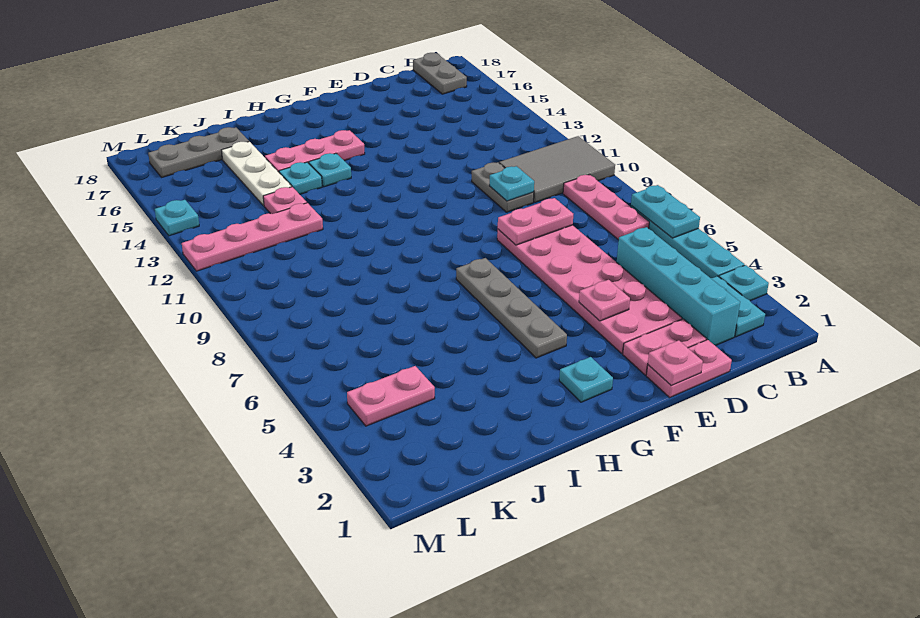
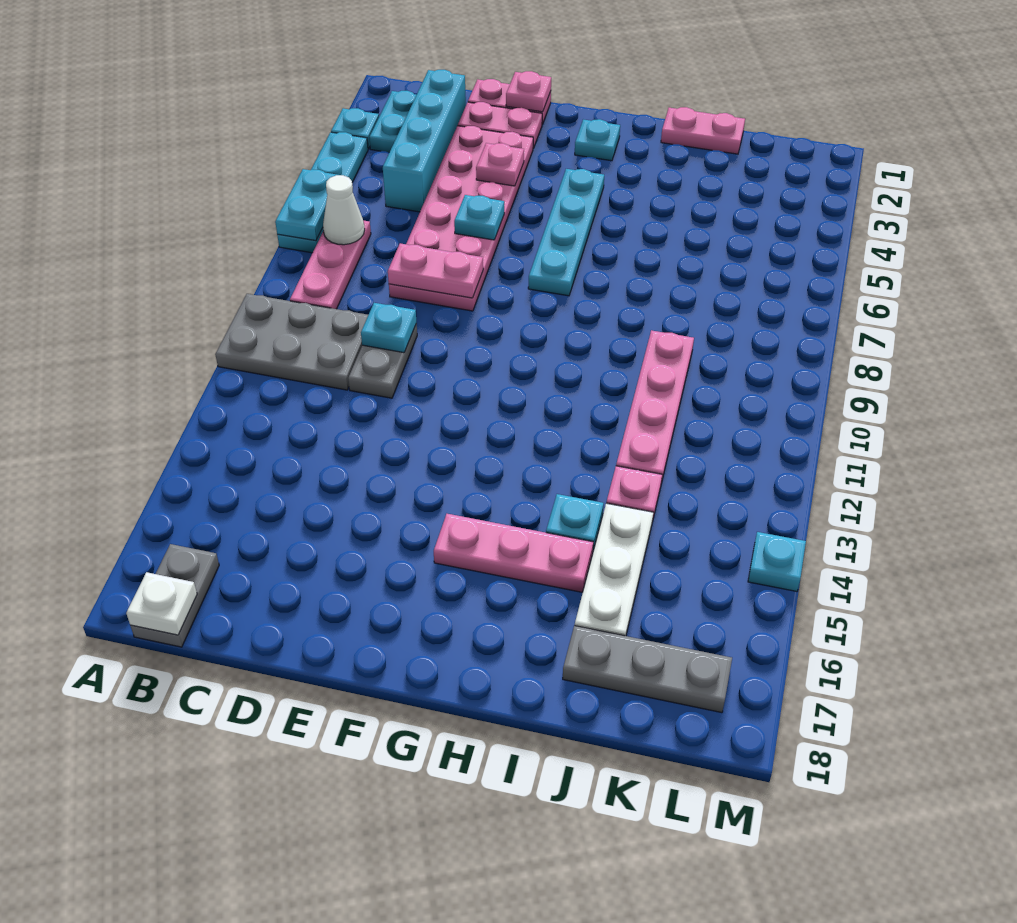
grey 2x3 tile [499,136,615,203] -> grey 2x3 plate [215,294,368,390]
none -> white 1x1 cone [323,175,365,245]
none -> white 1x1 plate [126,572,197,635]
grey 1x4 plate [456,258,567,358] -> cyan 1x4 plate [528,169,604,296]
cyan 1x1 plate [309,153,351,187] -> cyan 1x1 plate moved to [454,195,504,240]
pink 1x4 plate [182,203,323,271] -> pink 1x4 plate turned to [616,330,694,482]
pink 1x2 plate [347,366,435,426] -> pink 1x2 plate moved to [661,107,745,154]

